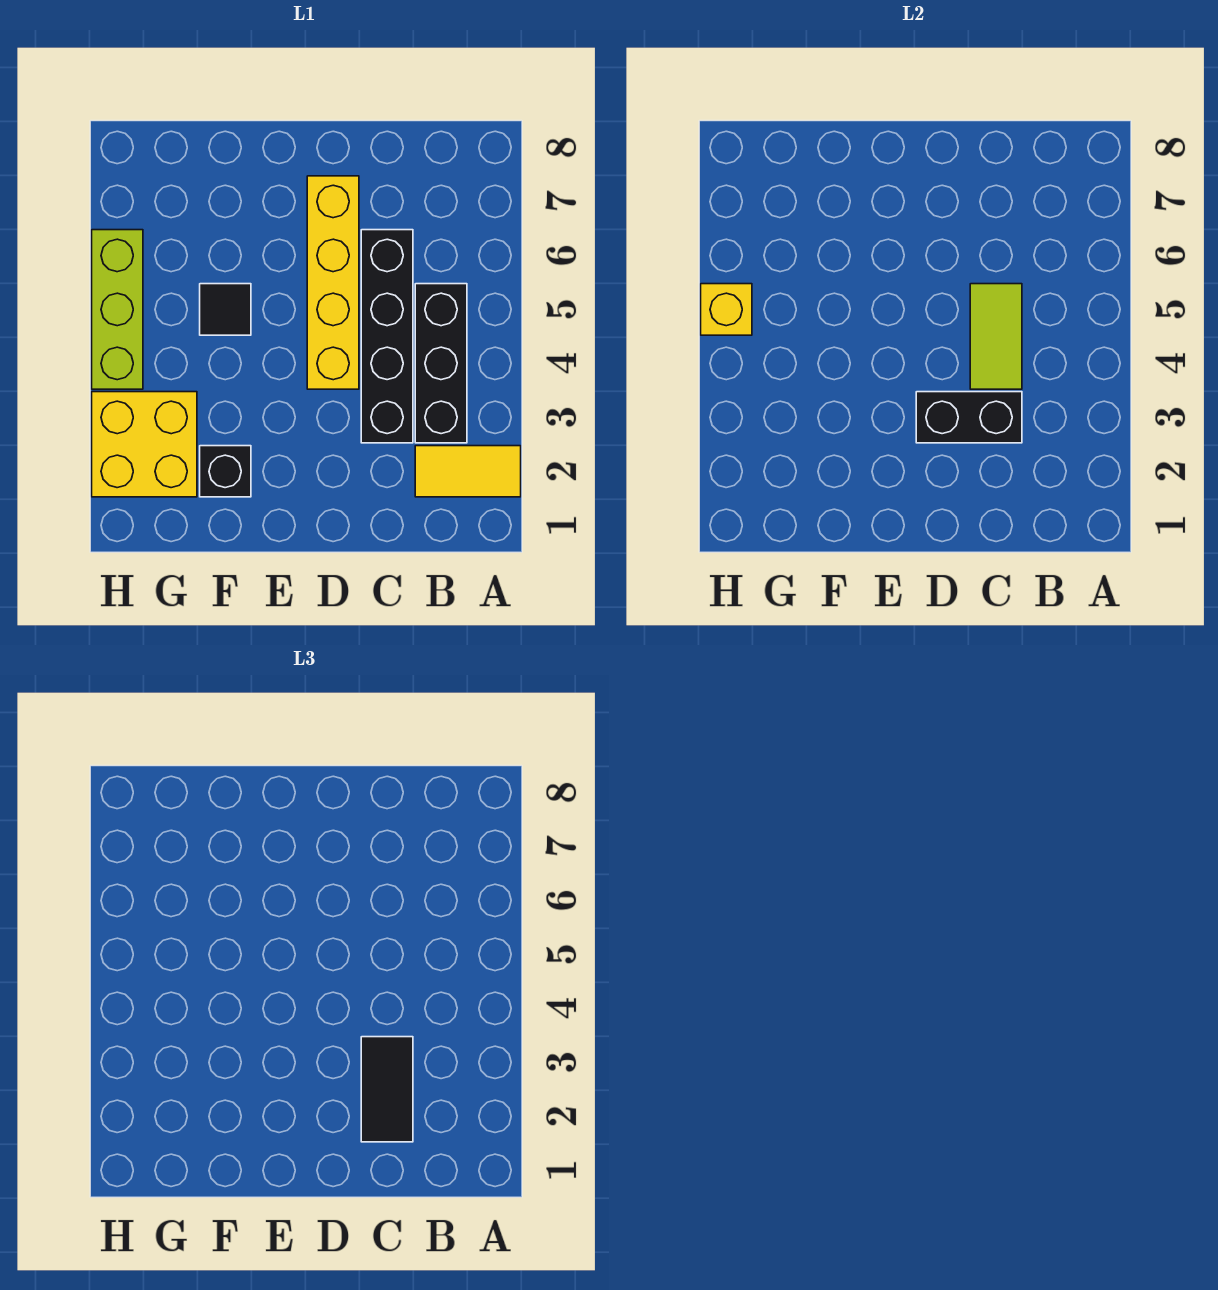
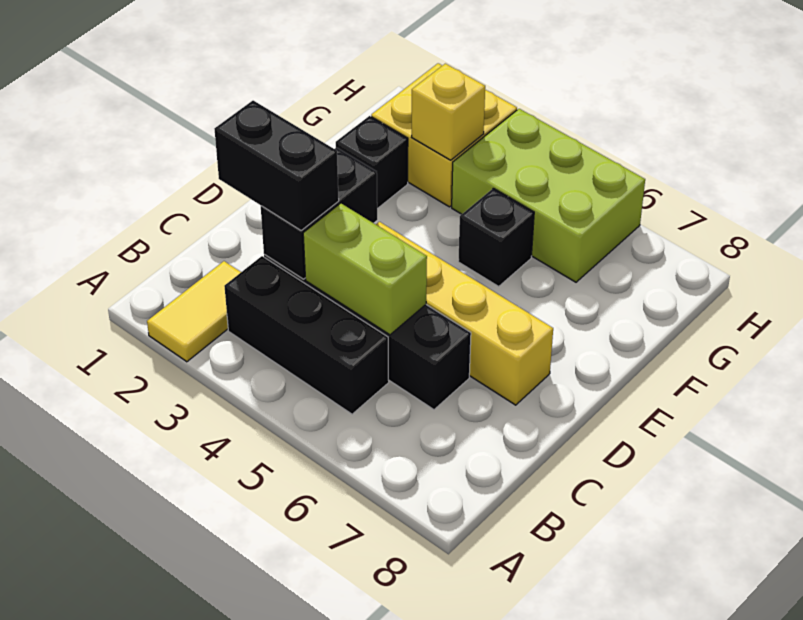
black 1x2 tile [361,1037,413,1142] -> black 1x2 brick [215,101,339,231]
lime 1x2 tile [970,284,1022,389] -> lime 1x2 brick [303,203,427,335]
black 1x1 tile [200,284,251,335] -> black 1x1 brick [458,188,534,286]
lime 1x3 brick [92,230,143,389] -> lime 2x3 brick [452,109,645,282]
yellow 1x1 brick [701,284,752,335] -> yellow 1x1 brick moved to [412,64,485,160]

